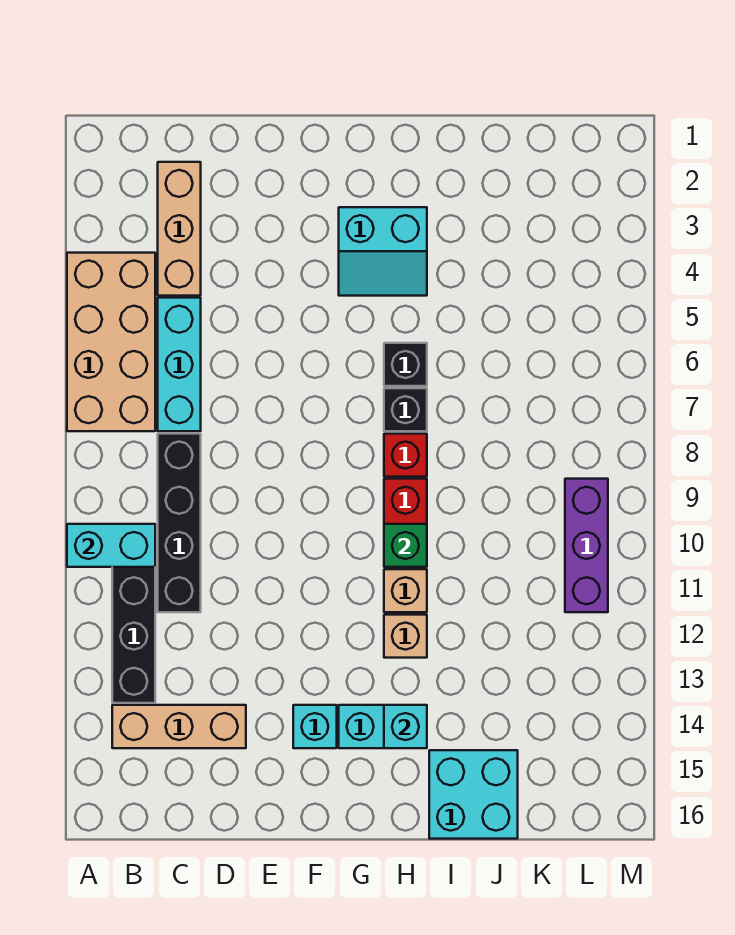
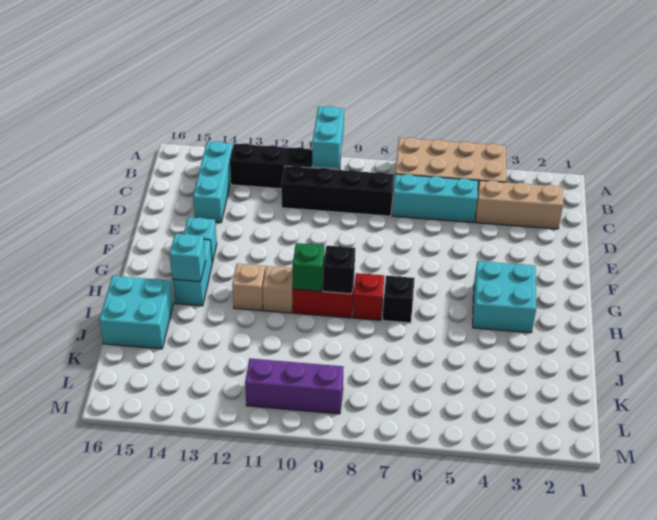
tan 1x3 brick [112,705,246,748] -> cyan 1x3 brick [193,141,233,223]
cyan 2x2 slope [339,207,427,296] -> cyan 2x2 brick [473,261,536,333]
black 1x1 brick [384,343,427,386] -> black 1x1 brick moved to [323,246,355,294]

